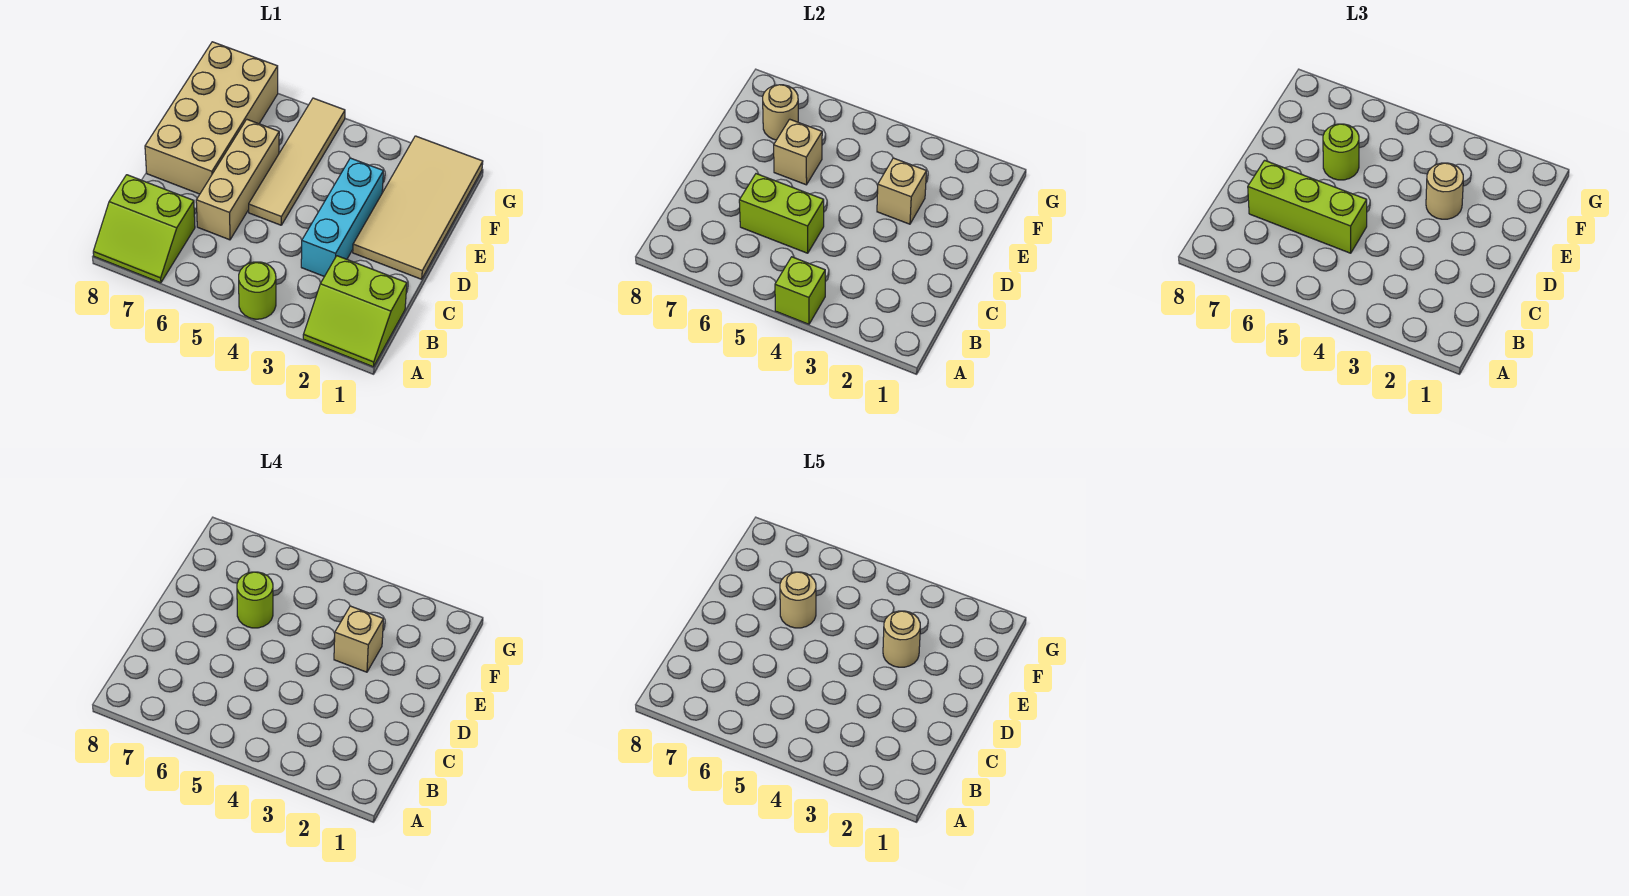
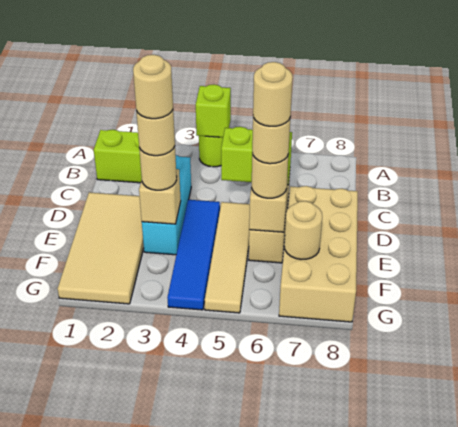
lime 2x2 slope [93,175,195,283] -> none
lime 1x3 brick [1248,160,1367,253] -> none
none -> blue 1x4 tile [167,200,220,310]
tan 1x1 brick [334,606,383,672] -> tan 1x1 round brick [136,110,175,156]
lime 1x1 round brick [1323,124,1359,180] -> tan 1x1 round brick [252,154,288,198]
lime 1x1 round brick [237,572,273,628] -> tan 1x1 round brick [252,118,290,164]

